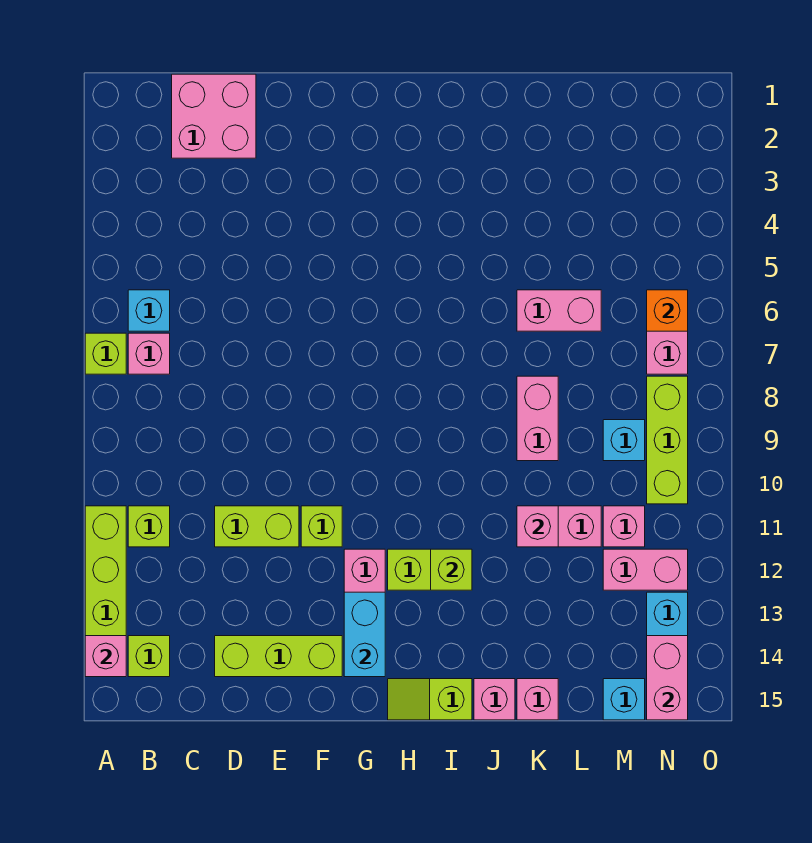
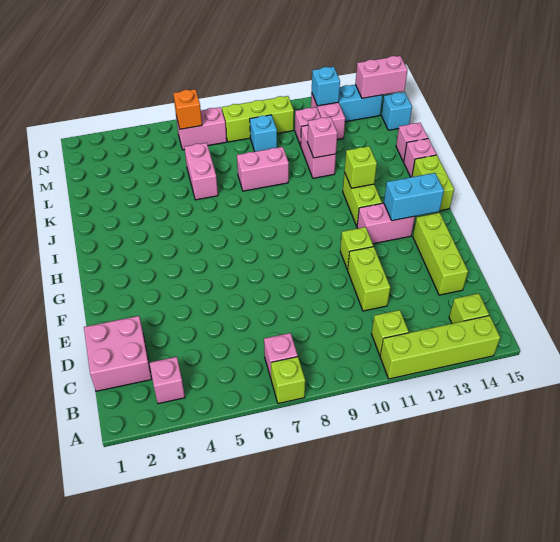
pink 1x1 brick [85,636,126,677] -> pink 1x1 brick moved to [150,357,185,404]
cyan 1x1 brick [128,290,170,331] -> cyan 1x1 brick moved to [312,67,340,106]
lime 1x2 slope [388,679,472,720] -> lime 1x2 brick [412,155,454,211]

